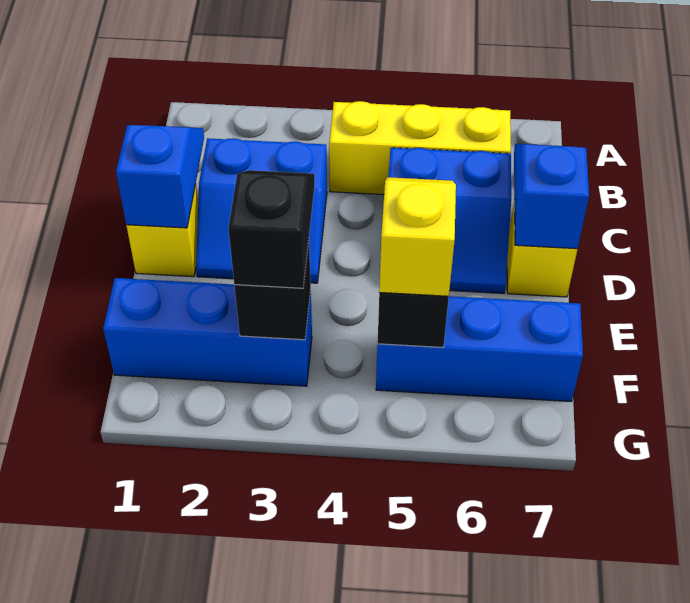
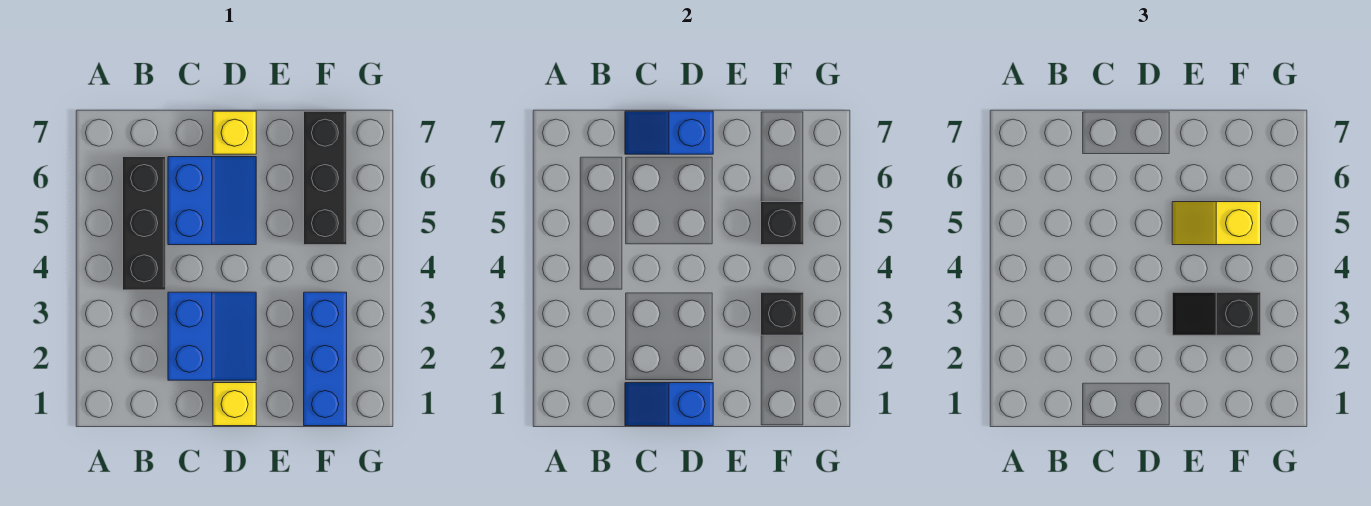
yellow 1x3 brick [329,101,511,195] -> black 1x3 brick [123,157,166,290]
blue 1x3 brick [376,296,583,401] -> black 1x3 brick [304,111,347,245]

